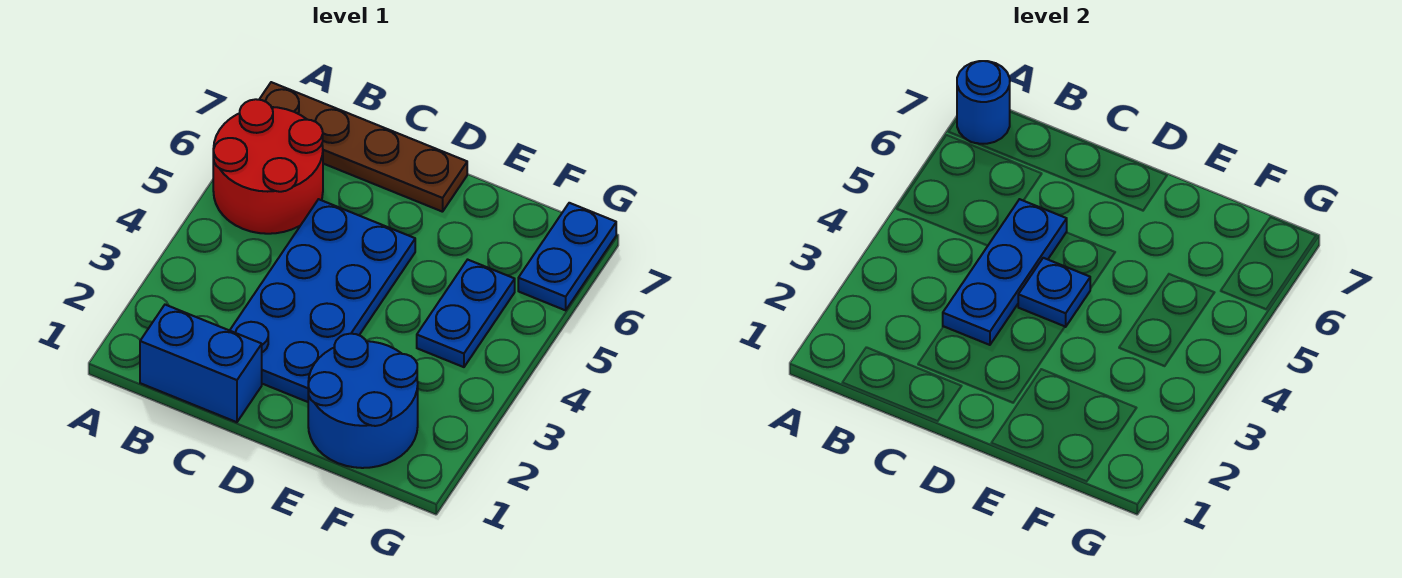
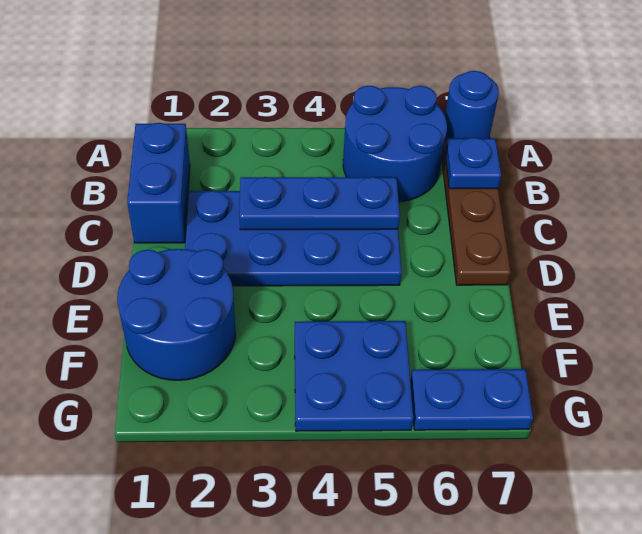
red 2x2 round brick [213,99,323,234] -> blue 2x2 round brick [343,86,447,202]
blue 1x1 plate [1018,258,1091,327] -> blue 1x1 plate moved to [445,138,501,189]
blue 1x2 plate [417,260,515,367] -> blue 2x2 plate [295,321,413,431]

